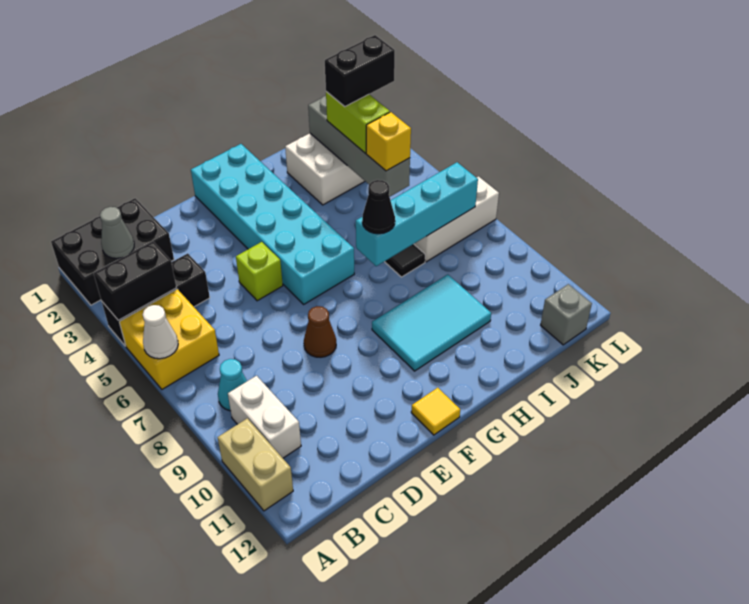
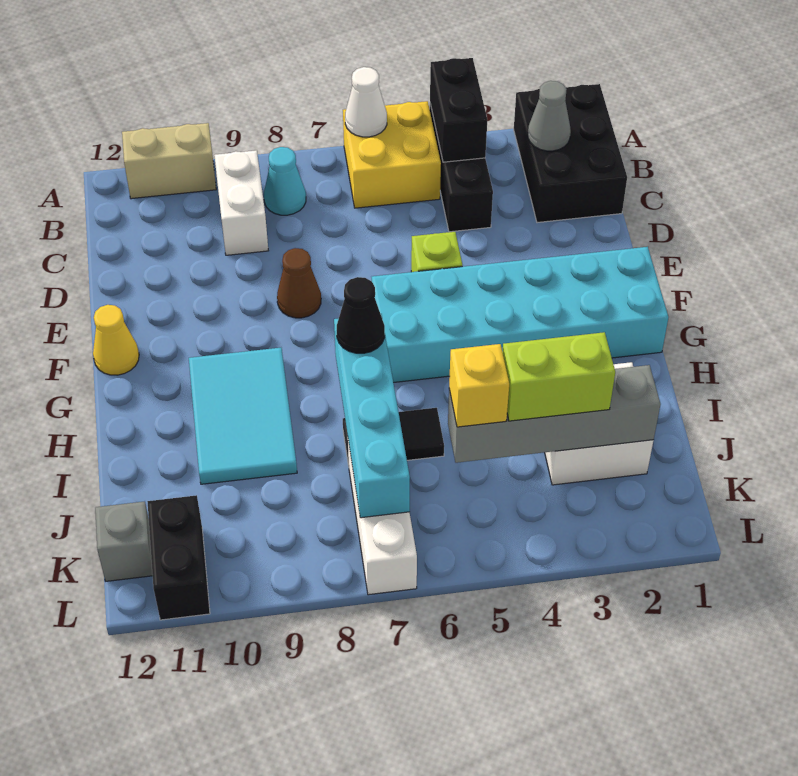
white 1x2 brick [228,376,301,458] -> white 1x2 brick turned to [214,150,268,255]
yellow 1x1 tile [411,388,460,435] -> yellow 1x1 cone [93,305,139,375]
black 1x2 brick [325,35,395,107] -> black 1x2 brick moved to [147,495,210,620]

